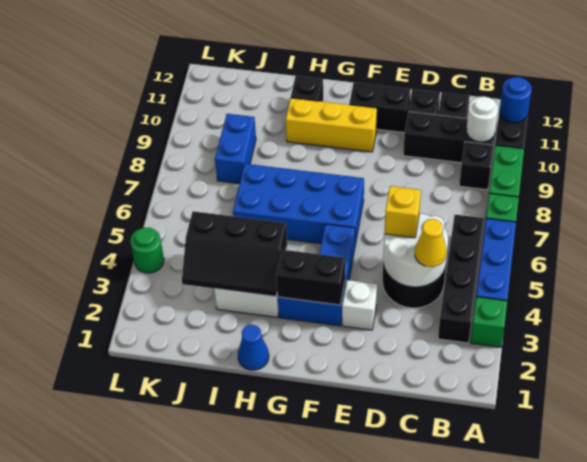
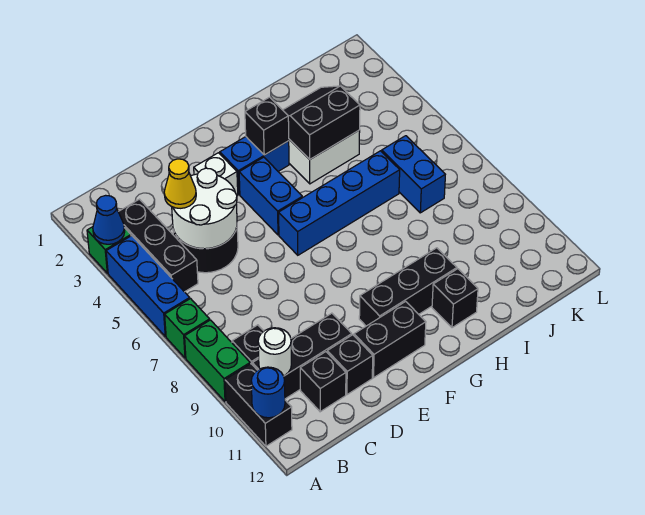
black 1x4 brick [438,215,484,343] -> black 1x3 brick [118,199,198,292]
yellow 1x1 brick [385,186,421,238] -> none
black 1x2 brick [276,250,345,305] -> black 1x1 brick [245,97,289,155]
blue 2x4 brick [233,164,364,245] -> blue 1x4 brick [279,151,400,255]
yellow 1x3 brick [286,98,377,152] -> black 1x3 brick [359,248,457,326]
blue 1x1 cone [238,325,269,370] -> blue 1x1 cone moved to [93,195,125,244]
black 2x3 slope [182,211,287,297] -> black 2x2 slope [283,86,360,159]
blue 1x2 brick [215,114,256,184] -> blue 1x2 brick moved to [382,136,445,213]
green 1x1 round brick [130,228,164,273] -> none

